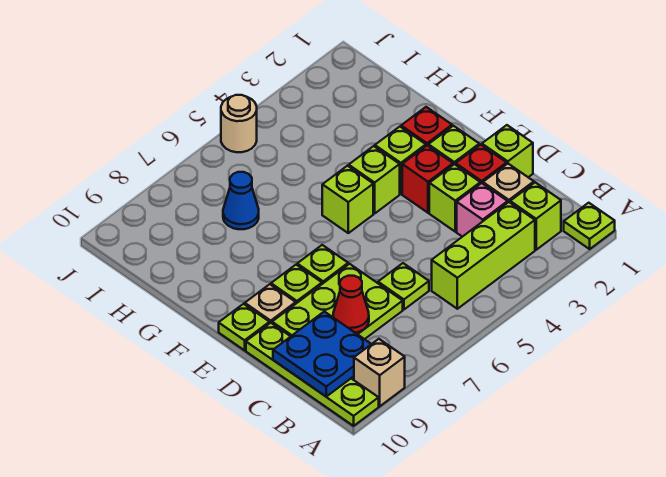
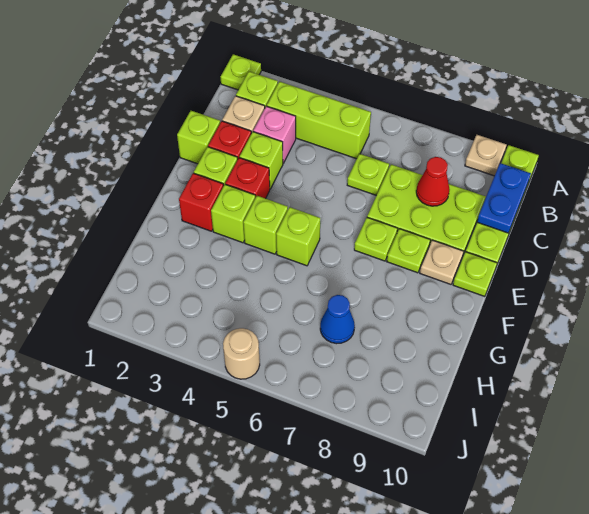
tan 1x1 brick [354,339,405,406] -> tan 1x1 plate [465,135,506,176]
blue 2x2 plate [273,312,371,396] -> blue 1x2 plate [477,163,531,233]

